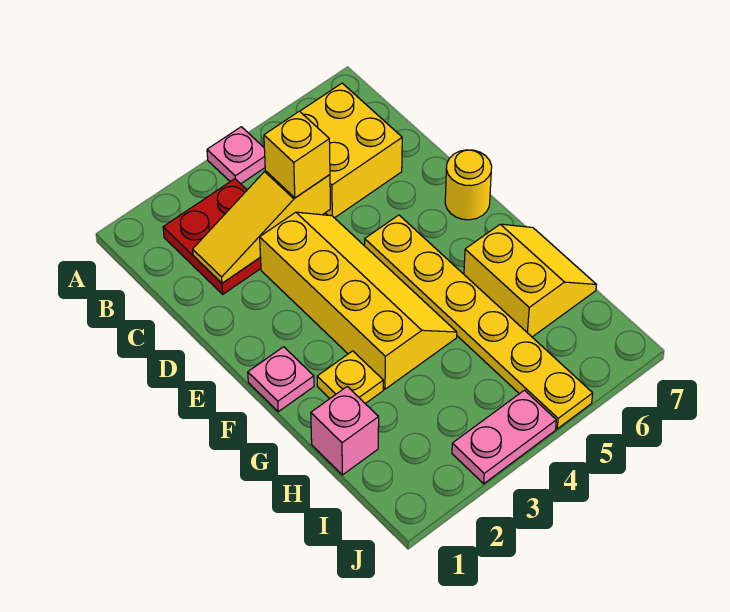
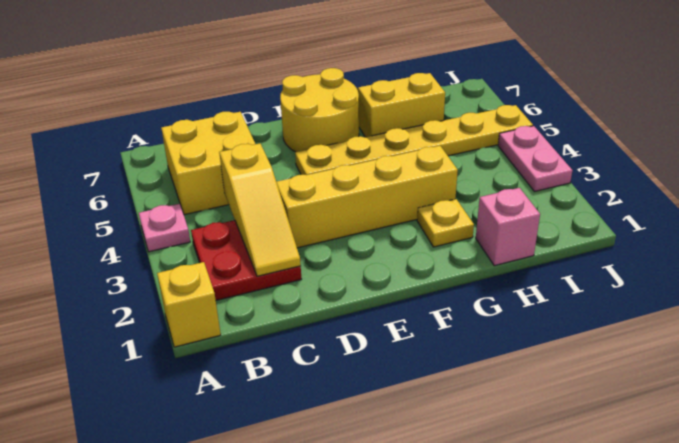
yellow 1x1 brick [264,111,330,198] -> yellow 1x1 brick moved to [157,262,221,347]
yellow 1x1 round brick [445,150,492,220] -> yellow 2x2 round brick [280,68,359,152]
pink 1x1 plate [248,347,314,412] -> none

